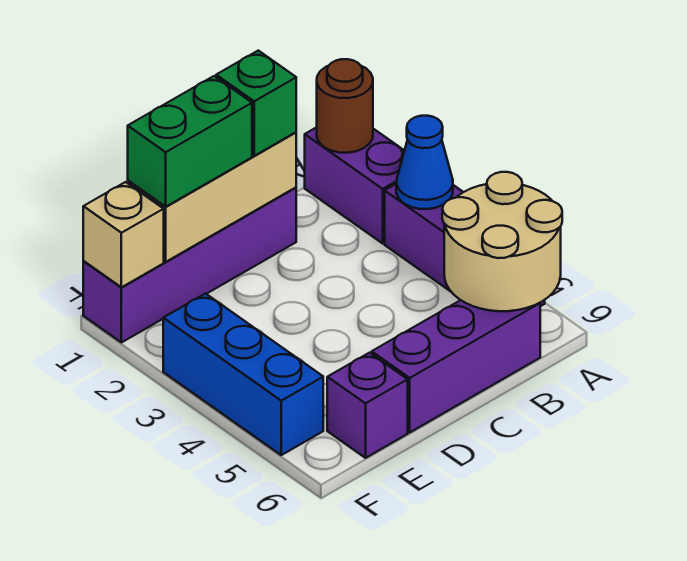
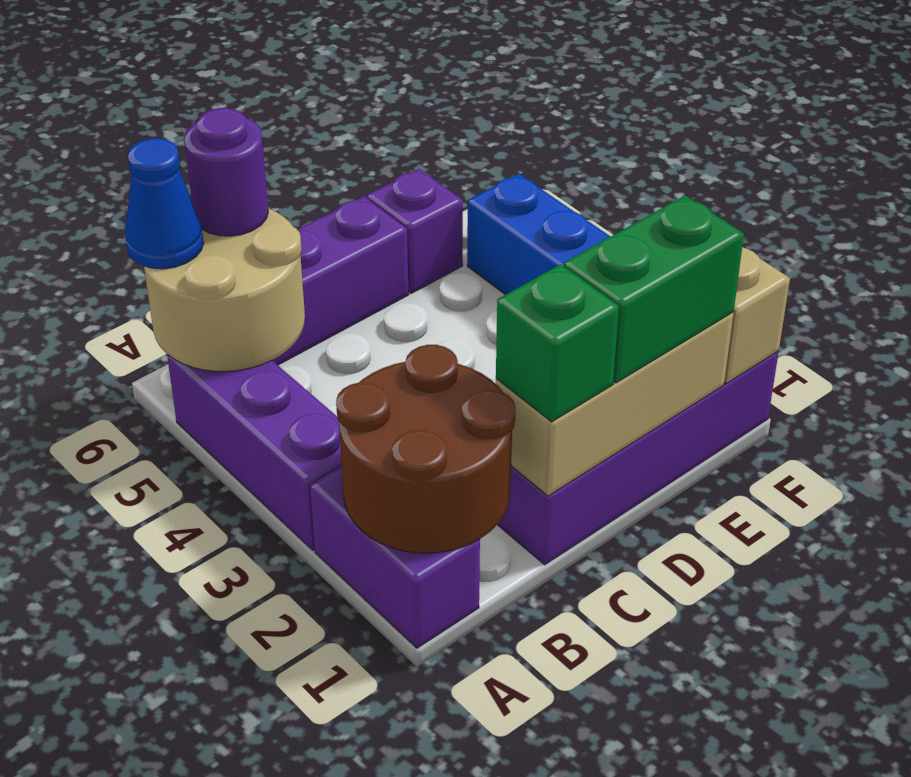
brown 1x1 round brick [317,59,373,153] -> brown 2x2 round brick [336,345,516,553]
blue 1x1 cone [396,116,453,209] -> blue 1x1 cone moved to [125,138,204,269]
none -> purple 1x1 round brick [184,108,268,236]

